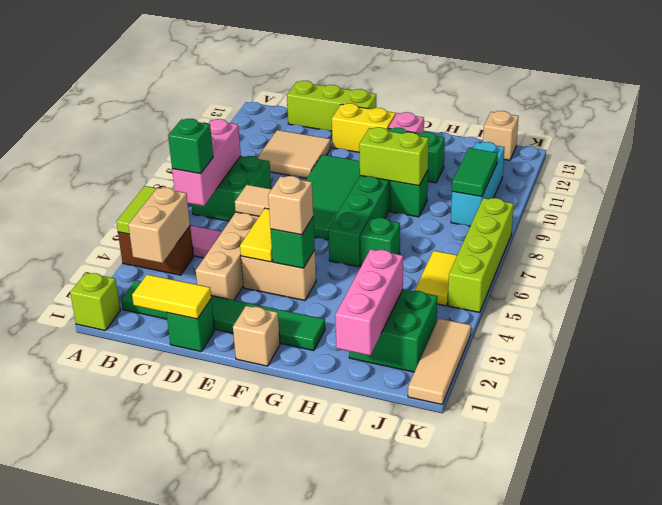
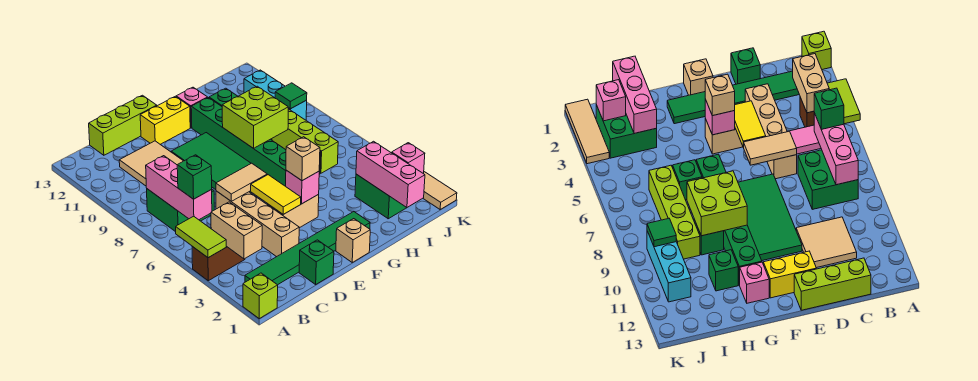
yellow 1x2 tile [132,275,211,319] -> none
green 1x1 brick [271,218,315,268] -> pink 1x1 brick [286,170,319,204]
lime 1x2 brick [359,127,429,186] -> lime 2x2 brick [222,86,288,148]
none -> pink 1x1 brick [392,143,425,174]
yellow 1x2 tile [415,251,457,306] -> none
green 1x2 tile [452,148,498,197] -> green 1x1 tile [275,83,307,109]
tan 1x1 brick [483,111,519,161] -> none
lime 1x4 brick [448,198,513,312] -> lime 1x4 brick moved to [272,109,338,173]

